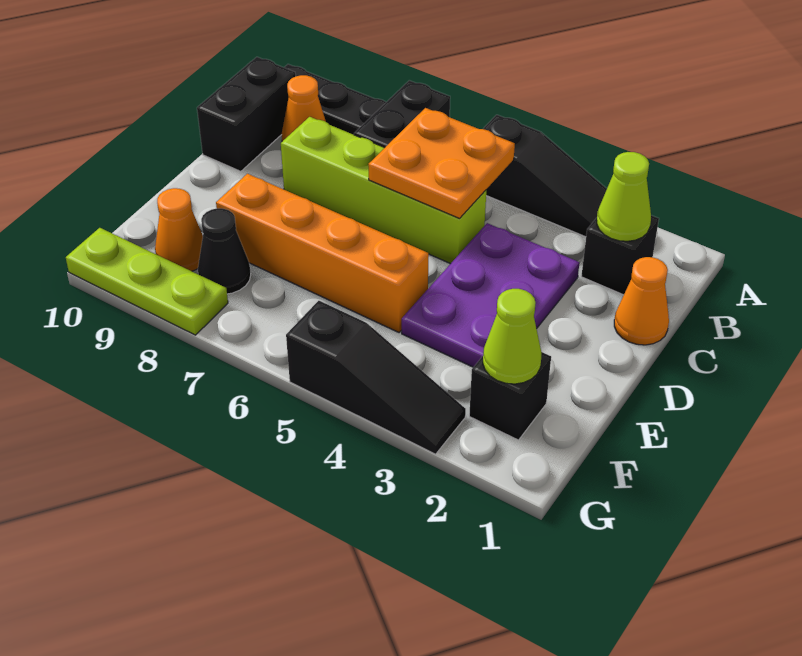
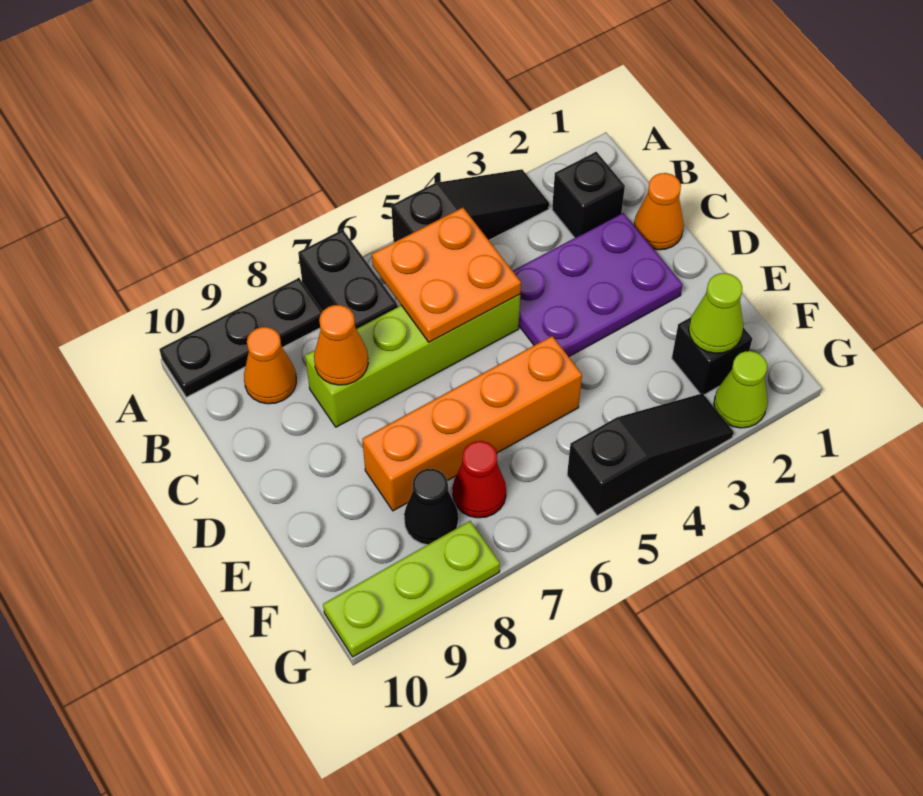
lime 1x1 cone [597,152,651,241] -> lime 1x1 cone moved to [714,351,768,428]
black 1x2 brick [197,57,296,171] -> none
purple 2x3 plate [402,223,580,367] -> purple 2x3 plate turned to [513,213,683,357]
none -> red 1x1 cone [452,441,506,518]
orange 1x1 cone [155,188,203,271] -> orange 1x1 cone moved to [314,305,368,385]

